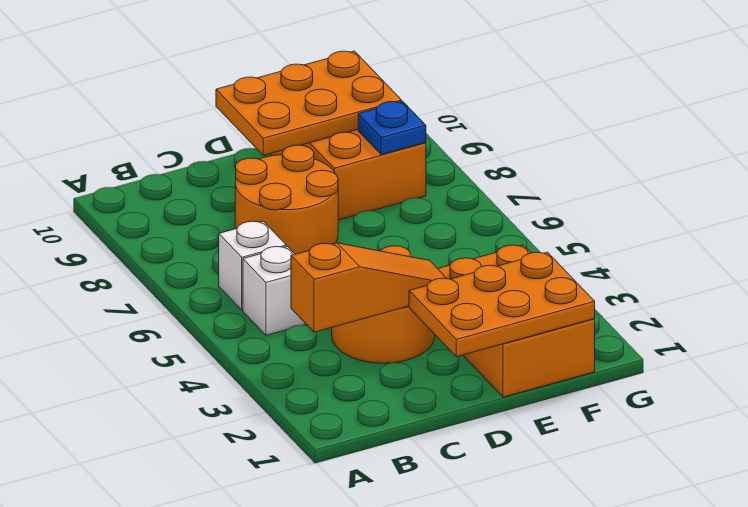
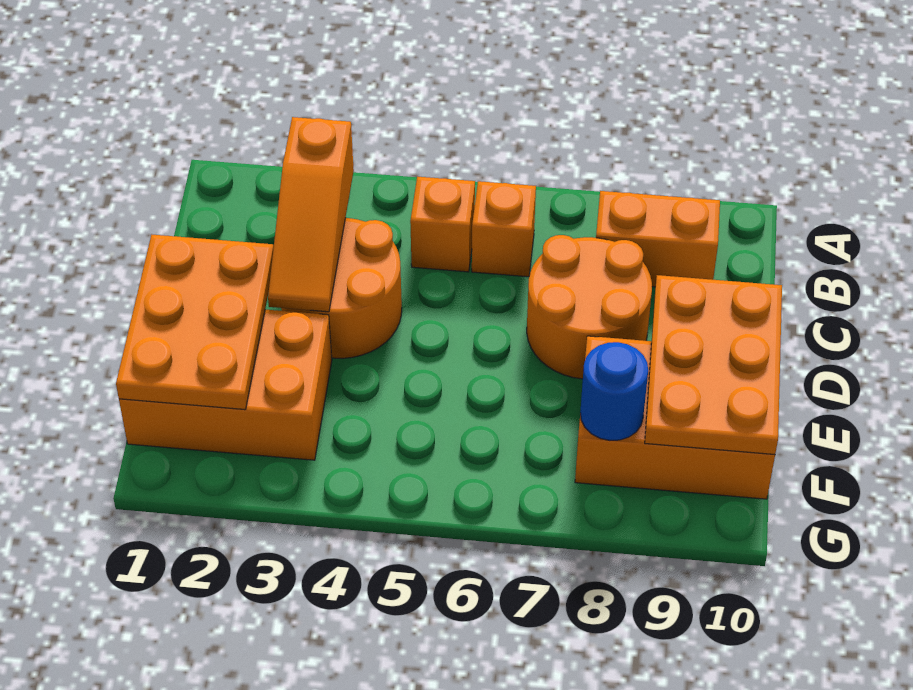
white 1x1 brick [243,246,306,335] -> orange 1x1 brick [410,177,475,272]
white 1x1 brick [219,221,286,310] -> orange 1x1 brick [472,181,536,277]
none -> orange 1x2 brick [596,191,720,287]
blue 1x1 plate [358,101,426,155] -> blue 1x1 round brick [580,342,648,440]

